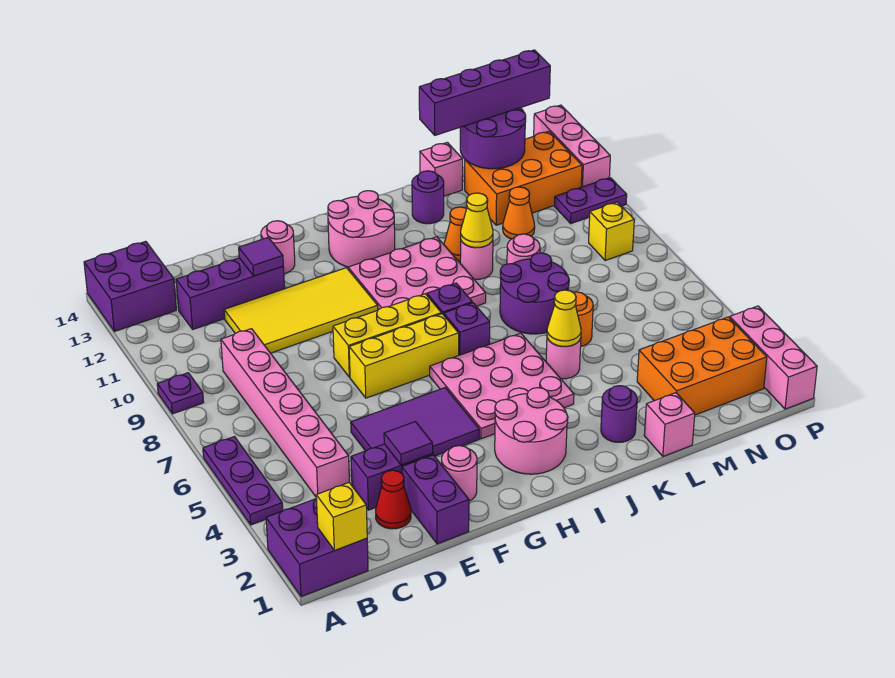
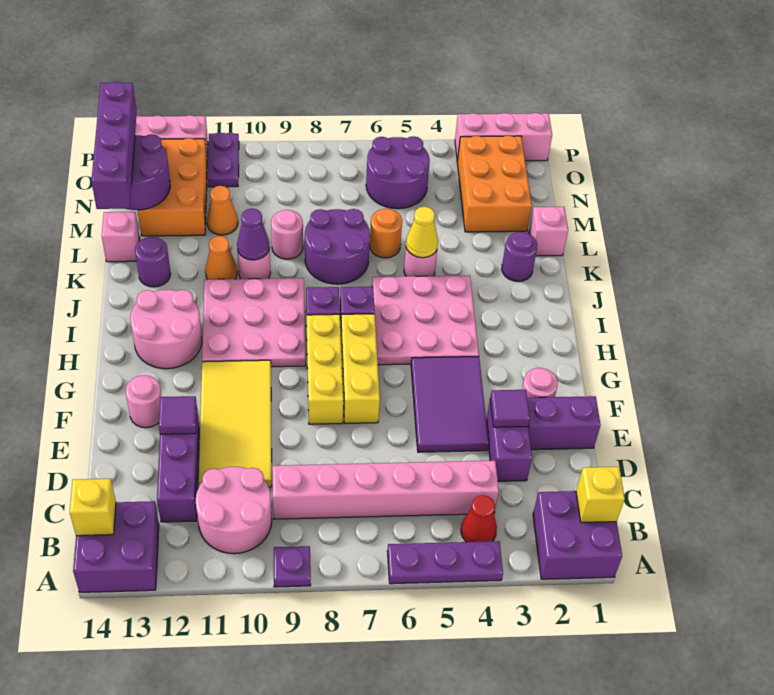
red 1x1 cone [376,470,411,529] -> red 1x1 cone moved to [461,495,497,542]
pink 2x2 round brick [495,388,568,474] -> pink 2x2 round brick moved to [196,467,272,554]
yellow 1x1 cone [461,193,493,248] -> purple 1x1 cone [237,208,270,260]
none -> purple 2x2 round brick [366,136,430,209]
yellow 1x1 brick [589,202,634,261] -> yellow 1x1 brick moved to [70,479,116,536]

